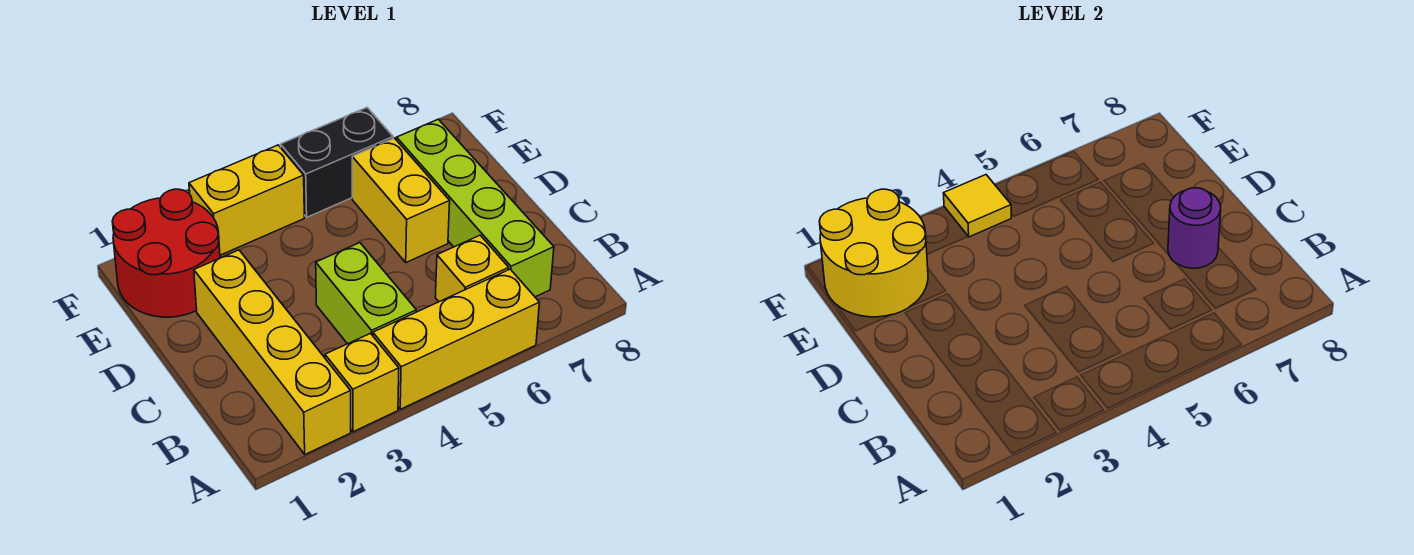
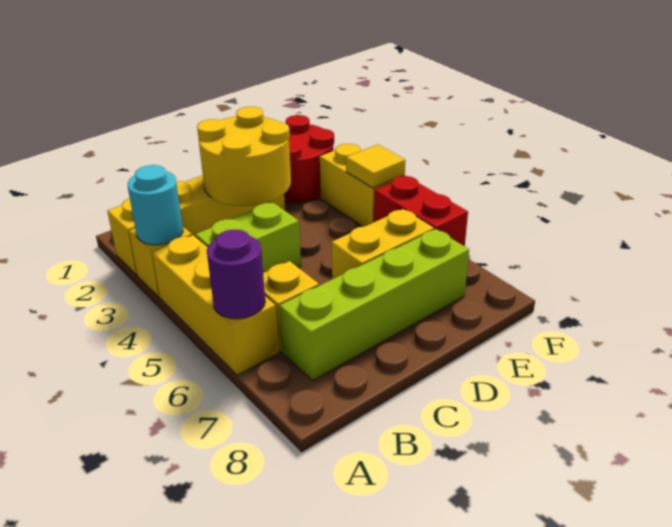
none -> cyan 1x1 round brick [128,165,183,245]
purple 1x1 round brick [1168,188,1221,268] -> purple 1x1 round brick moved to [207,230,265,319]
yellow 2x2 round brick [819,189,928,317] -> yellow 2x2 round brick moved to [197,107,291,206]
black 1x2 brick [280,108,393,217] -> red 1x2 brick [374,176,468,246]

